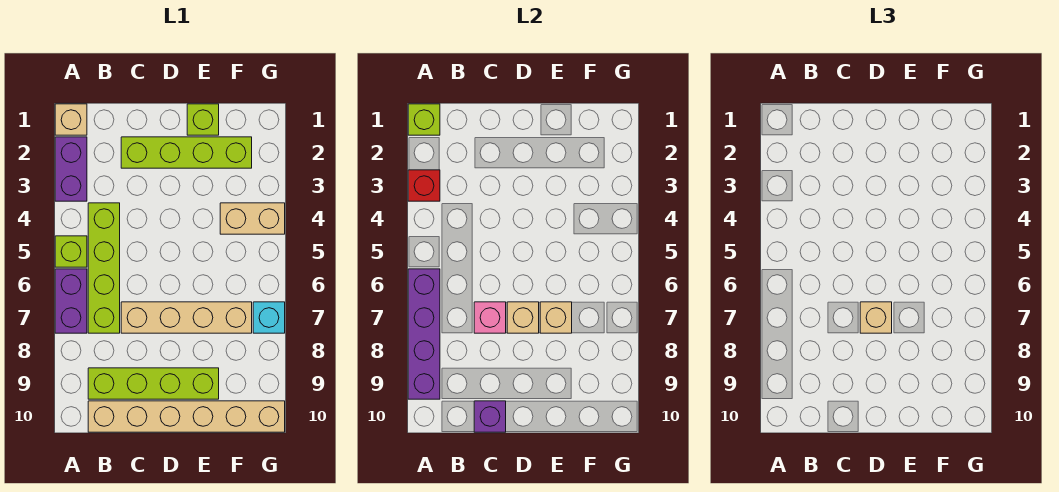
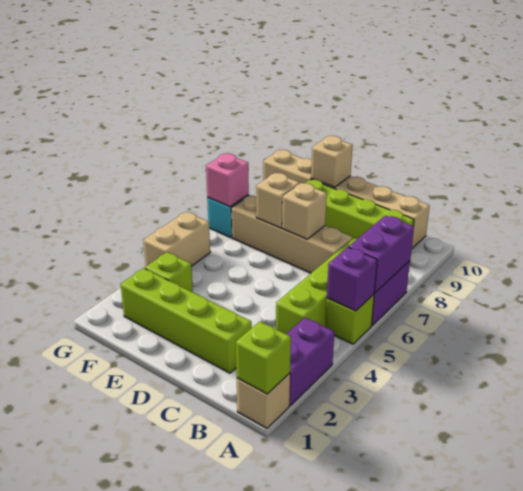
red 1x1 brick [408,170,440,201] -> none
purple 1x4 brick [408,269,440,399] -> purple 1x2 brick [349,216,414,293]
pink 1x1 brick [474,302,506,333] -> pink 1x1 brick moved to [206,153,249,207]
purple 1x1 brick [474,401,506,432] -> purple 1x1 brick moved to [327,247,377,311]
tan 1x1 brick [860,302,892,333] -> tan 1x1 brick moved to [311,136,353,188]
lime 1x1 brick [187,104,219,135] -> lime 1x1 brick moved to [145,252,193,292]
tan 1x2 brick [220,203,285,234] -> tan 1x2 brick turned to [143,212,210,266]

